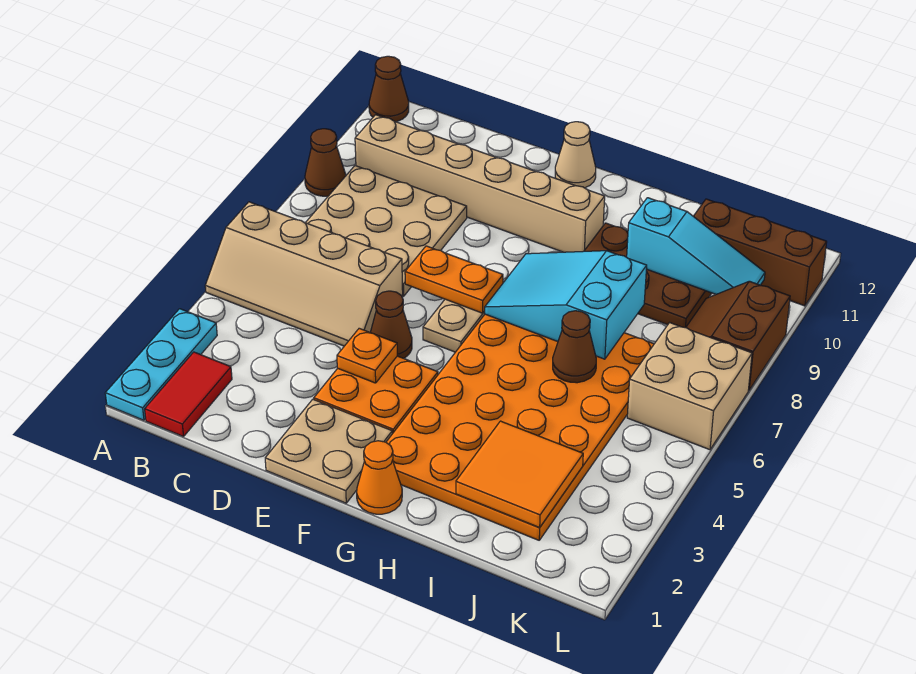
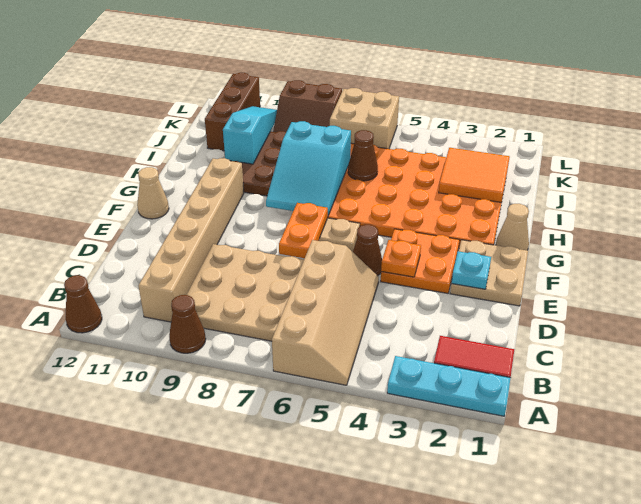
none -> cyan 1x1 plate [452,251,491,289]
orange 1x1 cone [357,441,402,514] -> tan 1x1 cone [496,204,529,250]

